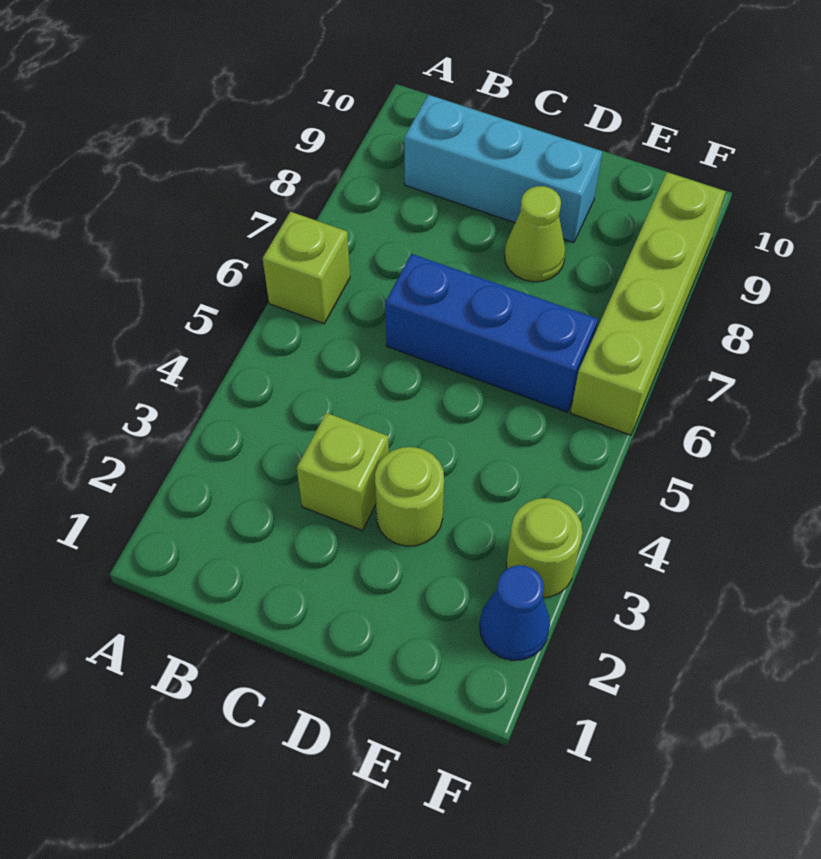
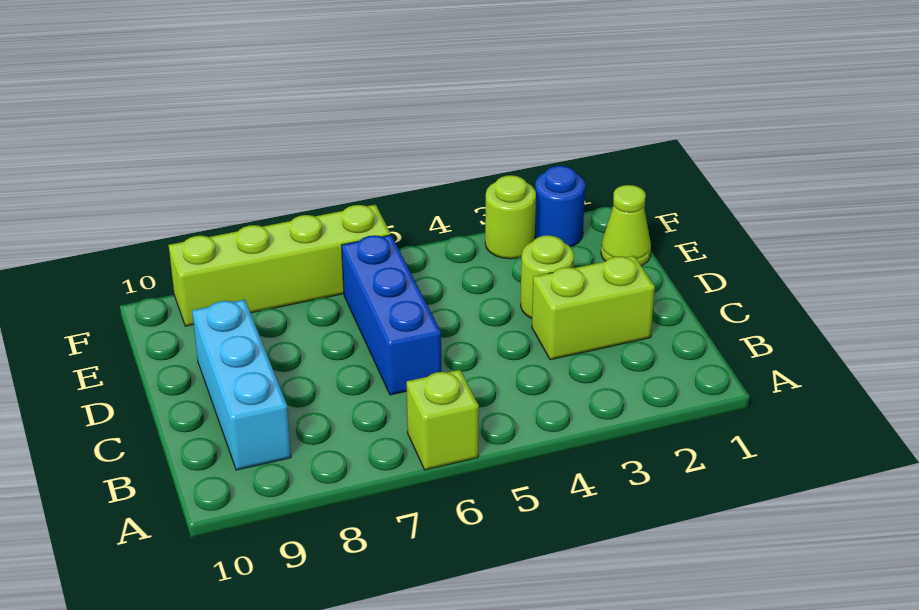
lime 1x1 brick [297,413,389,530] -> lime 1x2 brick [532,256,655,360]
lime 1x1 cone [505,186,566,282] -> lime 1x1 cone moved to [601,185,651,266]
blue 1x1 cone [480,565,550,660] -> blue 1x1 round brick [535,166,585,247]

